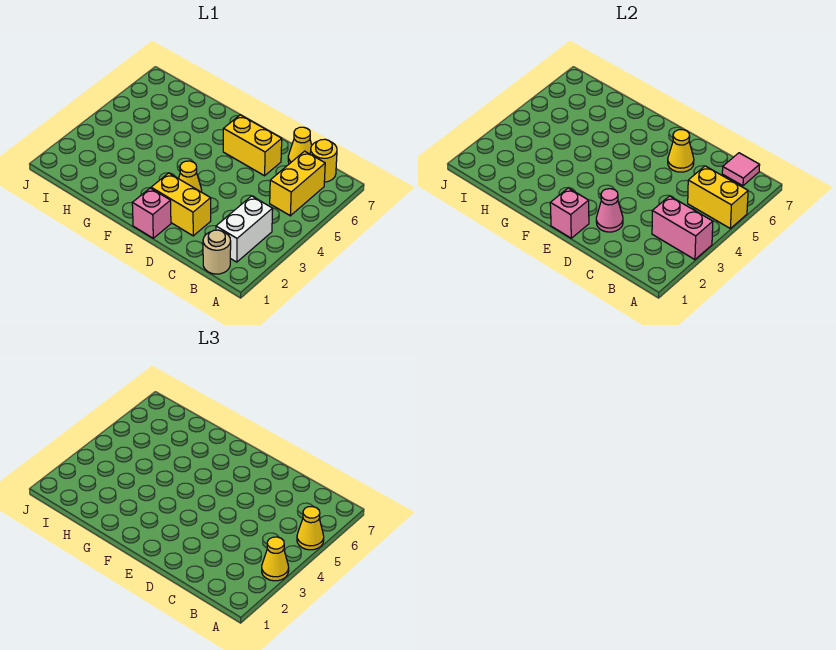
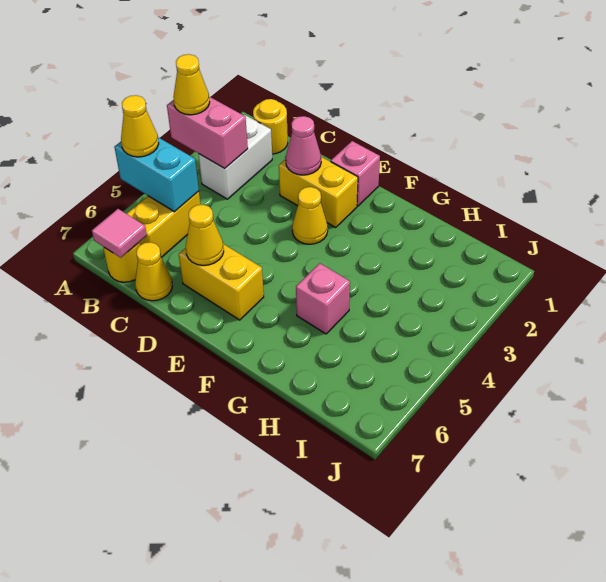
yellow 1x2 brick [688,166,748,228] -> cyan 1x2 brick [114,137,199,212]
tan 1x1 round brick [203,230,231,274] -> yellow 1x1 round brick [253,99,288,154]
pink 1x1 brick [550,188,589,238] -> pink 1x1 brick moved to [296,263,350,334]

